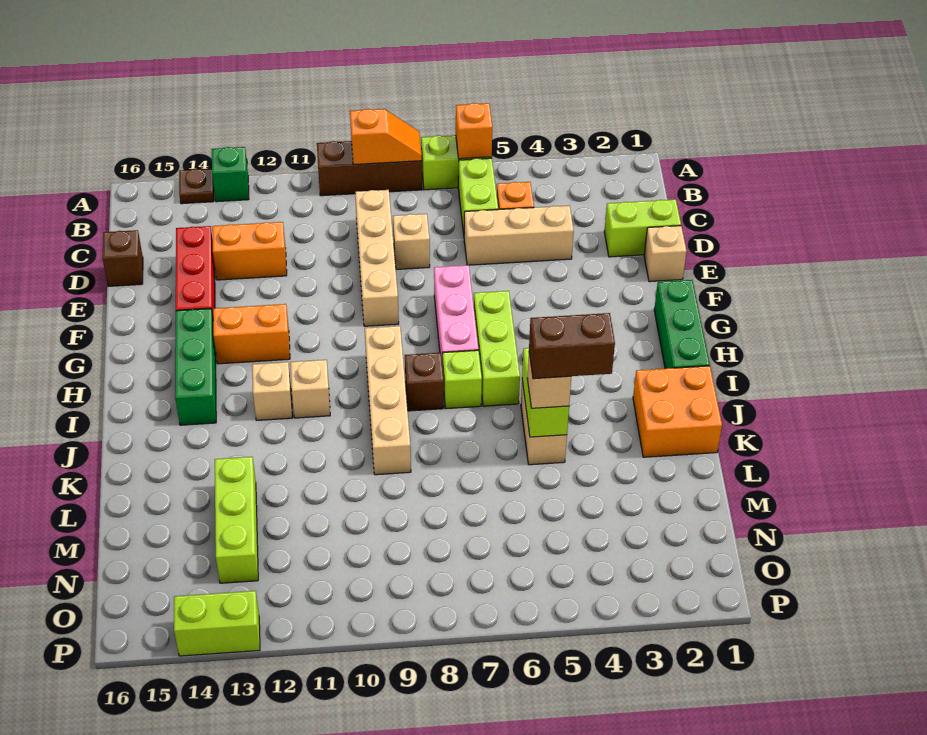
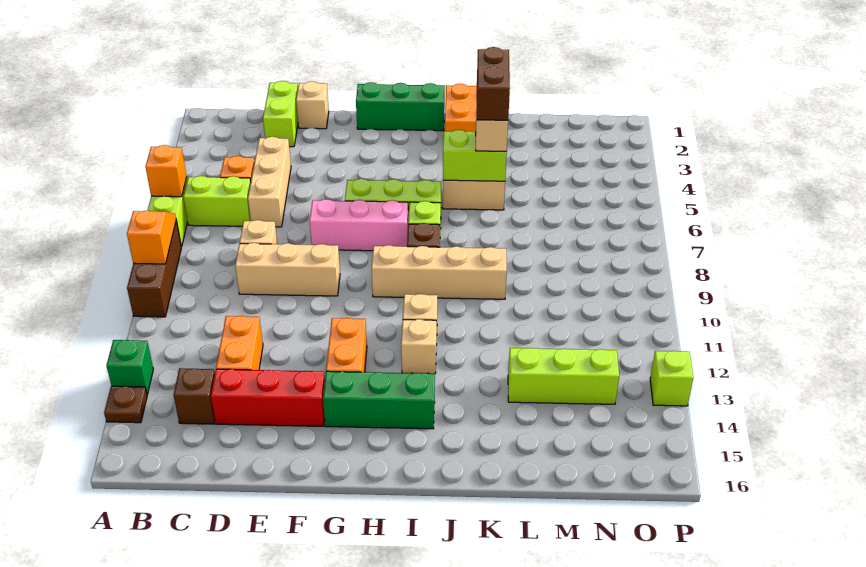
tan 1x4 brick [355,190,399,326] -> tan 1x3 brick [235,243,340,296]
brown 1x1 brick [102,230,143,286] -> brown 1x1 brick moved to [174,368,215,424]
lime 1x2 brick [174,591,260,656] -> lime 1x1 brick [650,351,693,406]

